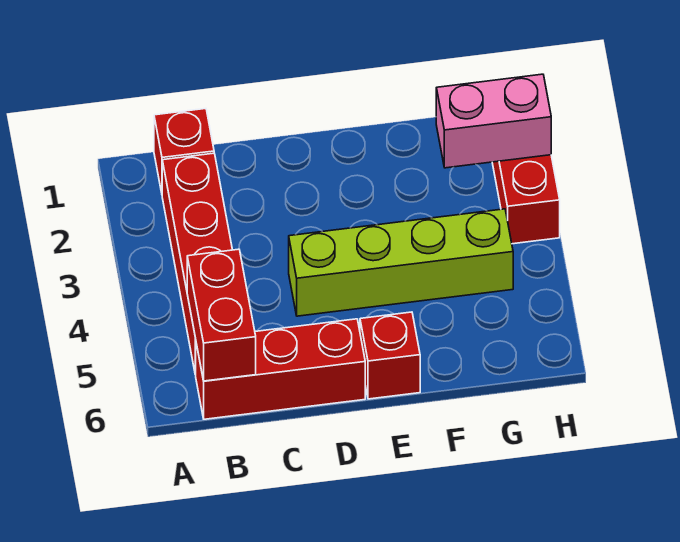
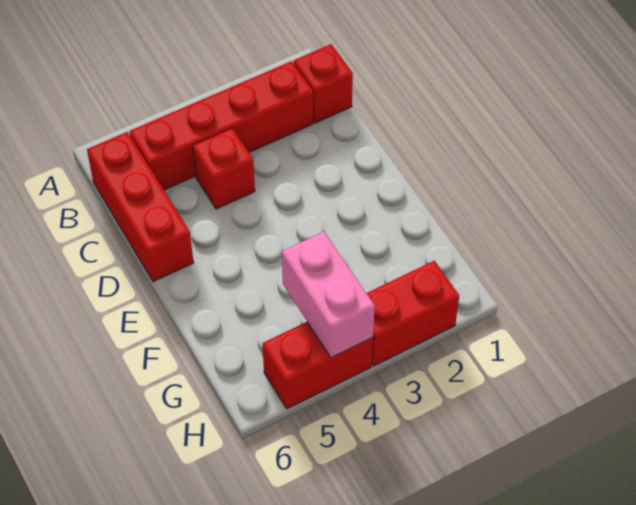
red 1x2 brick [187,249,256,381] -> red 1x2 brick moved to [262,322,373,409]
lime 1x4 brick [289,209,513,316] -> none
red 1x1 brick [360,312,420,399] -> red 1x1 brick moved to [193,128,255,209]
pink 1x2 brick [436,74,551,168] -> pink 1x2 brick moved to [282,232,375,358]

